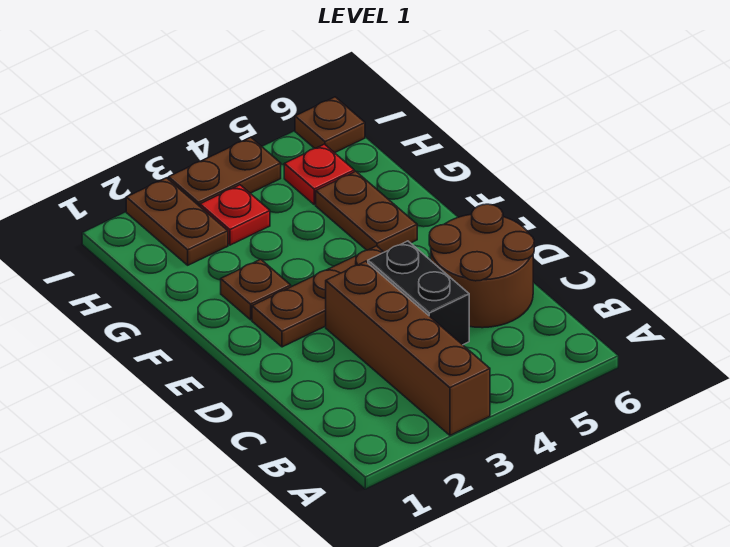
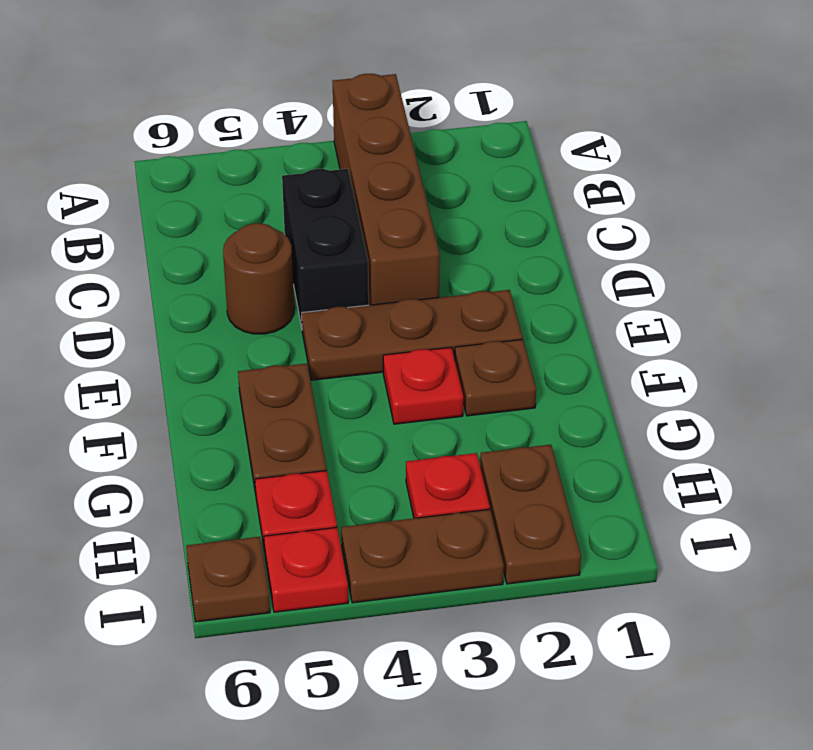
brown 2x2 round brick [429,204,534,328] -> brown 1x1 round brick [223,223,294,334]
none -> red 1x1 plate [383,347,463,424]
none -> red 1x1 plate [264,528,348,612]

